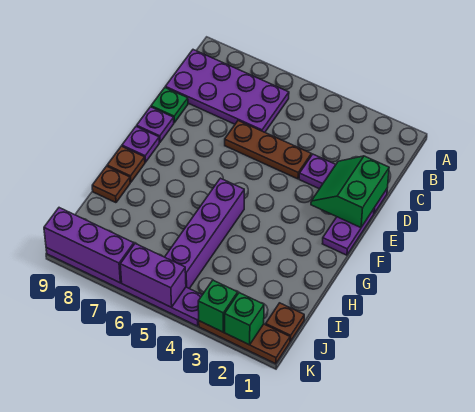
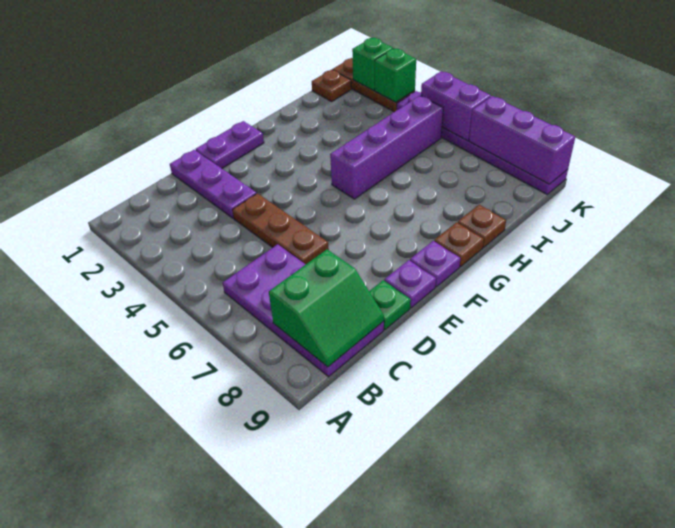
green 2x2 slope [311,156,389,228] -> green 2x2 slope moved to [269,249,384,367]

